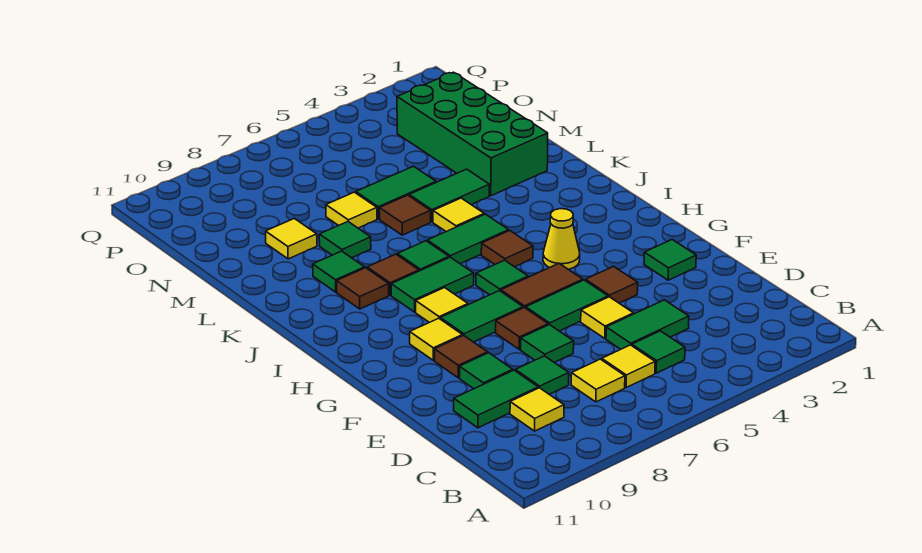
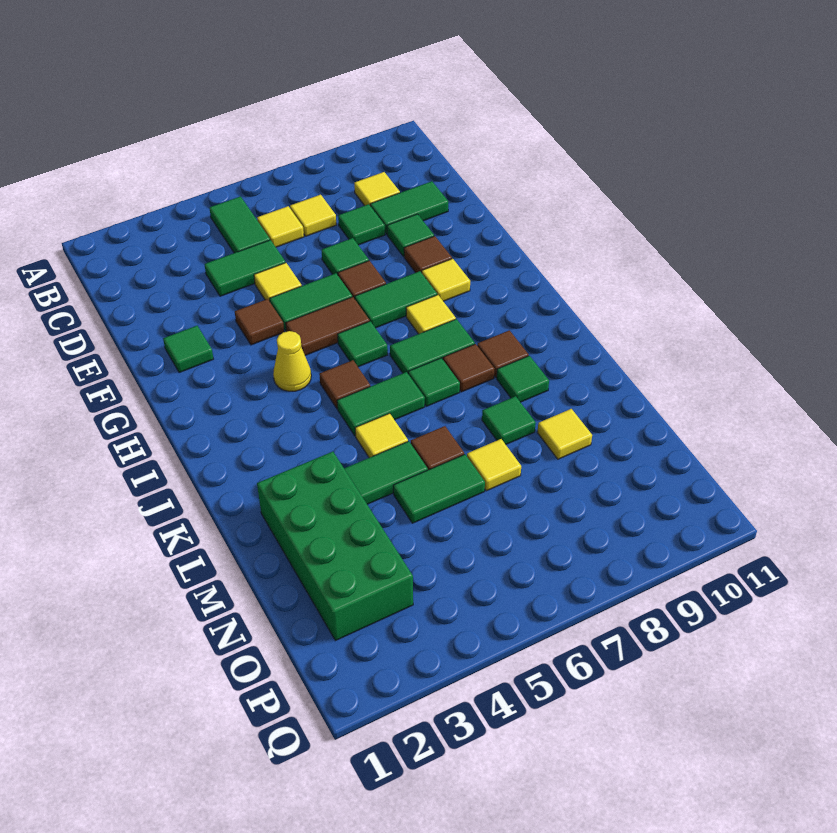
green 1x1 tile [632,331,685,373] -> green 1x2 tile [209,196,270,253]

